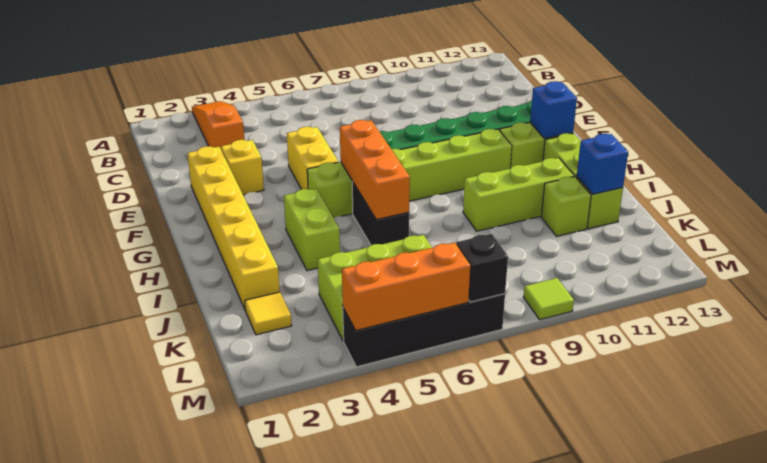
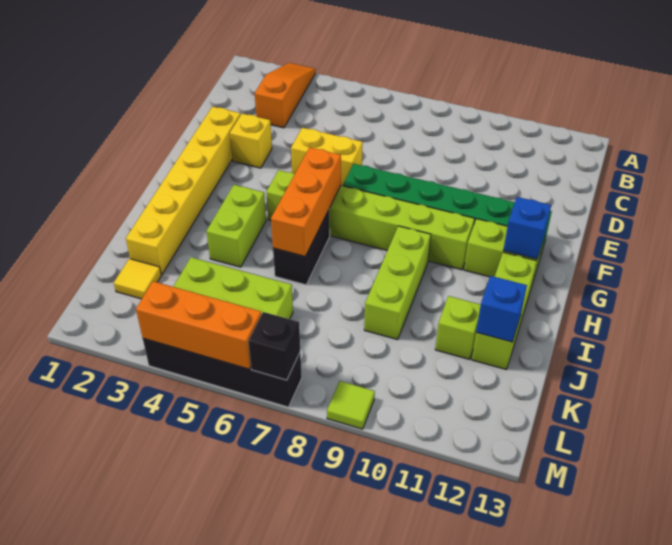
yellow 1x2 brick [287,127,338,189] -> yellow 1x2 brick turned to [291,128,363,186]
lime 1x3 brick [463,158,574,231] -> lime 1x3 brick turned to [364,226,431,340]

